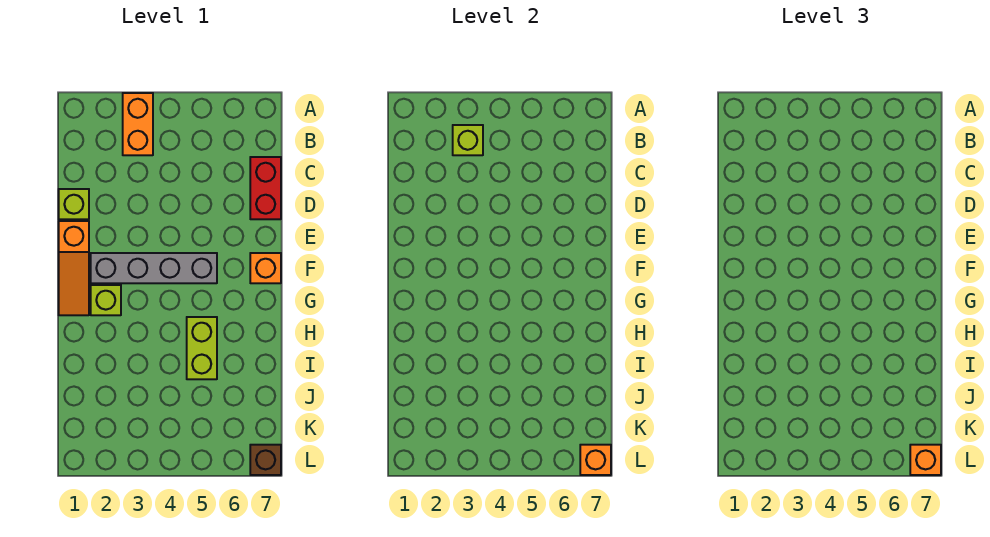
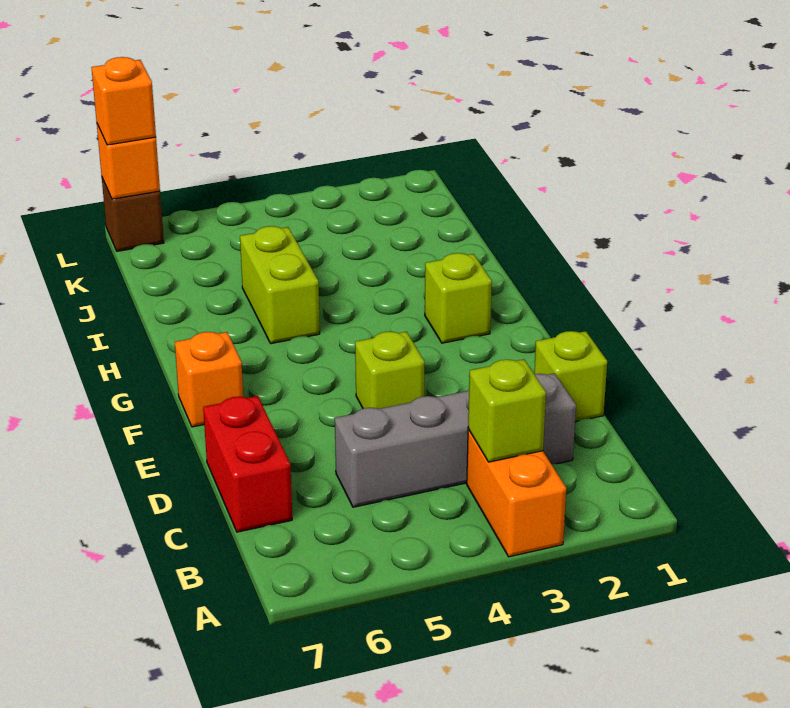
orange 1x3 slope [59,221,89,315] -> none
none -> lime 1x1 brick [355,331,424,409]
grey 1x4 brick [91,253,217,283] -> grey 1x4 brick moved to [335,373,576,507]

